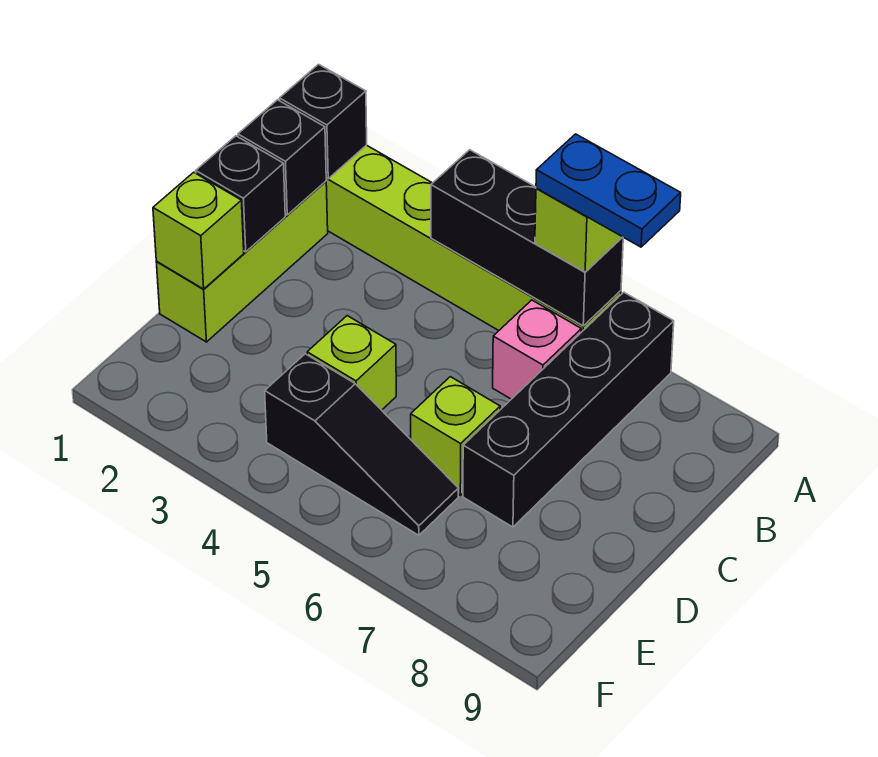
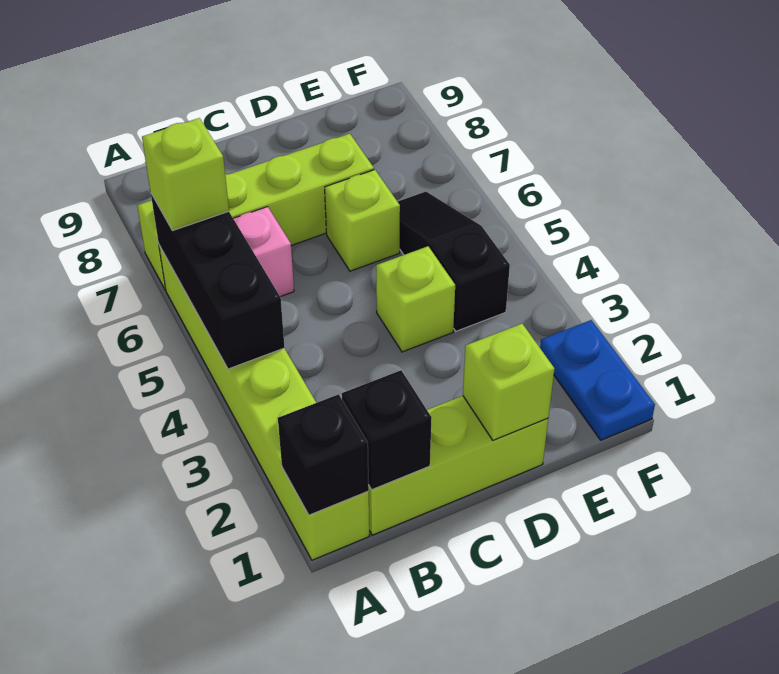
blue 1x2 plate [536,134,681,247] -> blue 1x2 plate moved to [540,320,655,440]
black 1x4 brick [463,292,674,527] -> lime 1x4 brick [137,134,374,290]
black 1x1 brick [196,136,285,252] -> none

